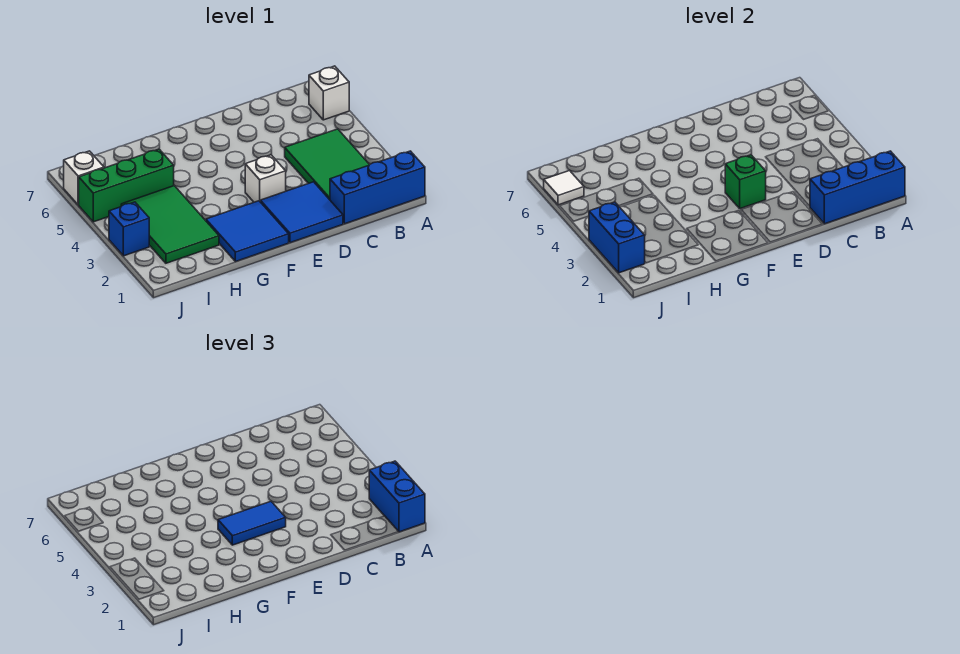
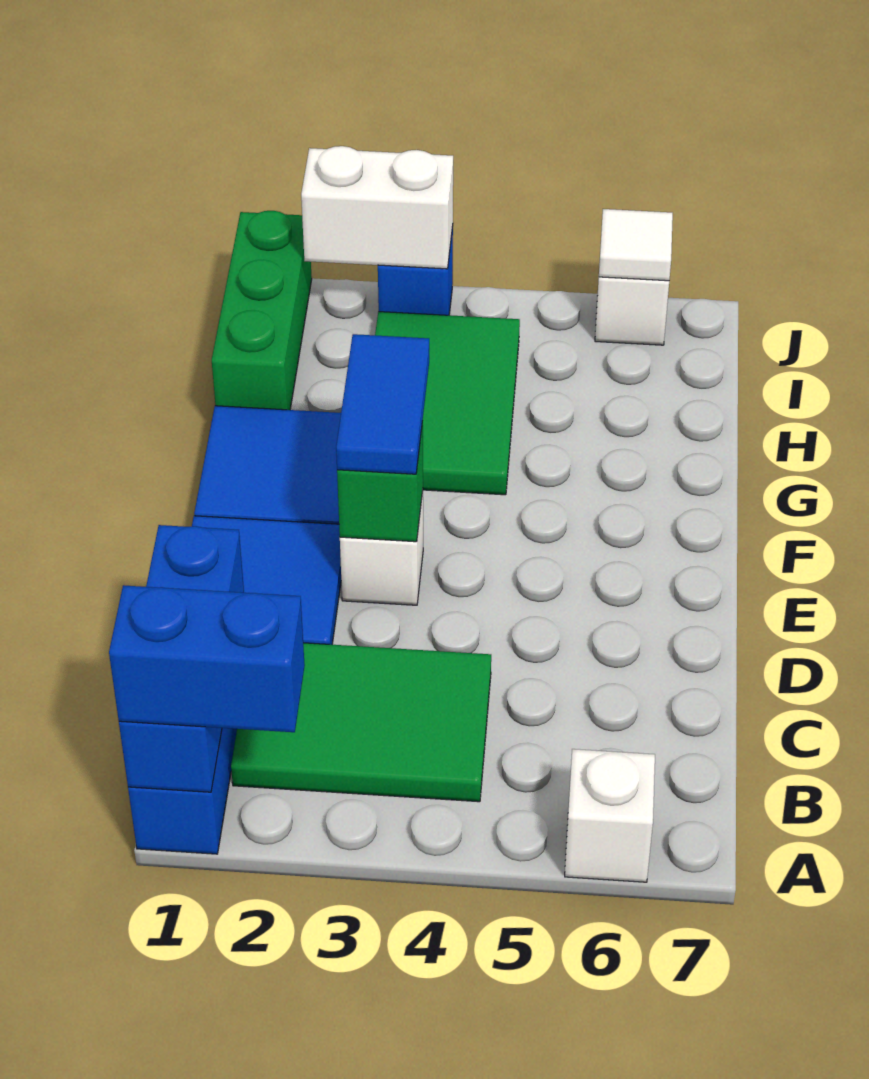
green 2x3 tile [121,186,219,263] -> green 2x3 tile turned to [375,312,520,495]
green 1x3 brick [79,149,174,222] -> green 1x3 brick moved to [212,211,312,410]
blue 1x2 brick [589,202,645,273] -> white 1x2 brick [301,146,453,269]

